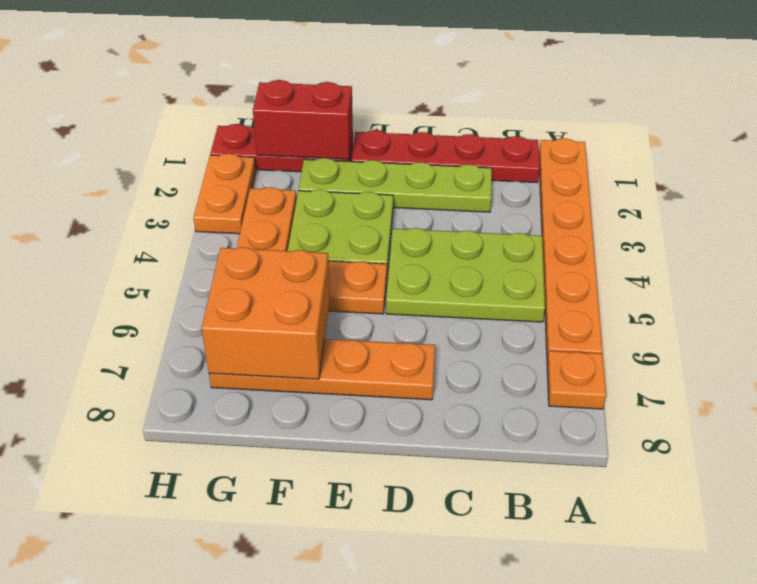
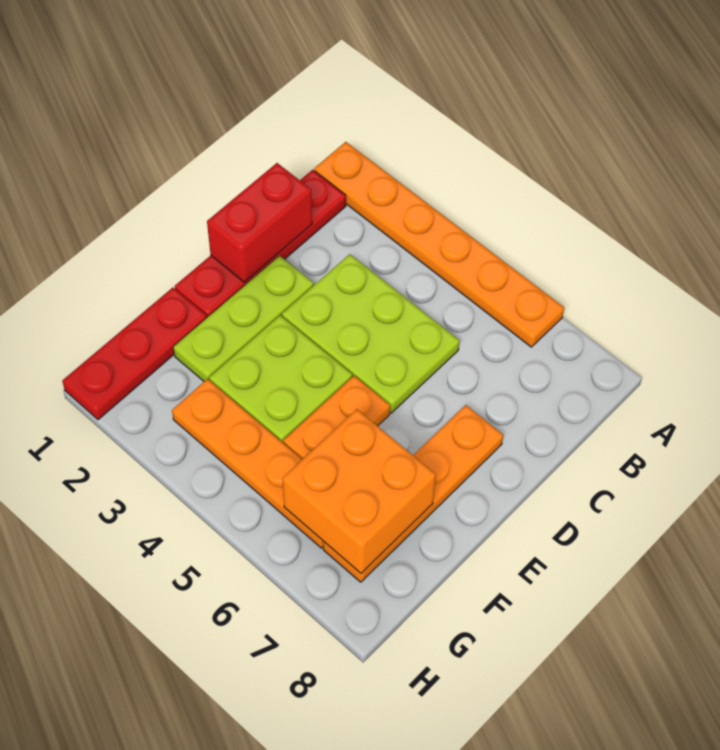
orange 1x1 plate [547,351,606,409] -> none
lime 2x3 plate [386,228,545,322] -> lime 2x3 plate turned to [282,254,459,413]
lime 1x4 plate [299,158,492,212] -> lime 1x3 plate [173,256,314,381]
red 1x2 brick [253,80,353,159] -> red 1x2 brick moved to [207,163,312,282]
orange 1x2 plate [193,154,256,234] -> none

